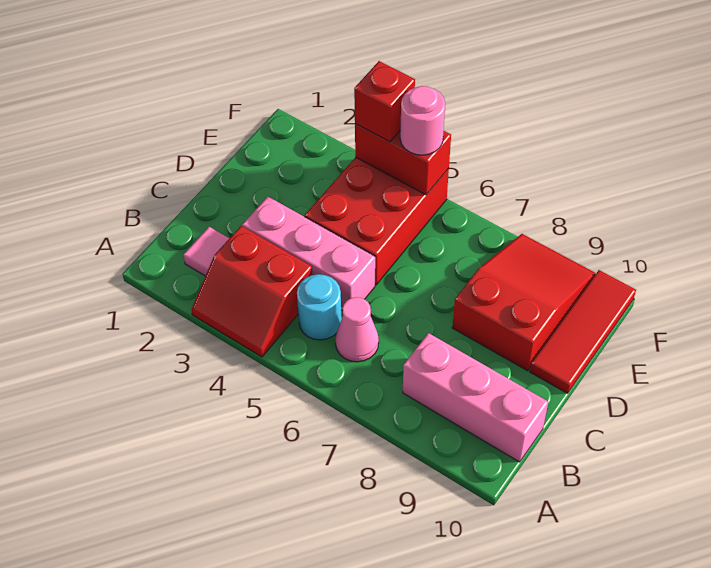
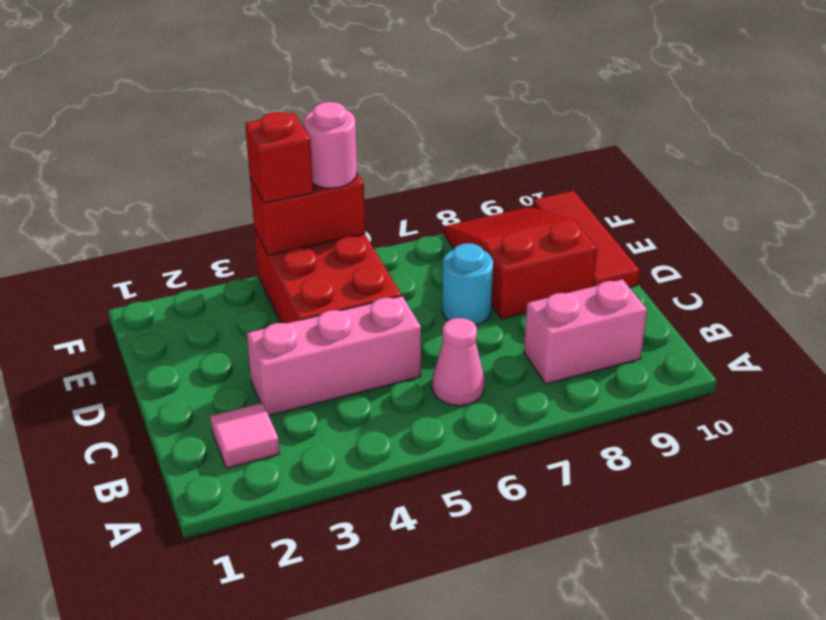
red 2x2 slope [191,226,312,357] -> none
cyan 1x1 round brick [297,274,342,340] -> cyan 1x1 round brick moved to [442,243,493,325]
pink 1x3 brick [403,333,548,462] -> pink 1x2 brick [524,279,647,384]

